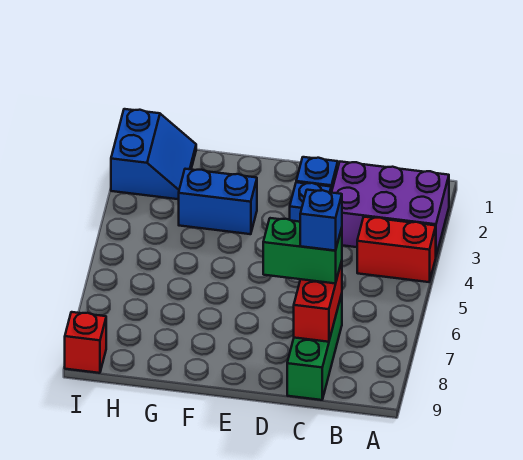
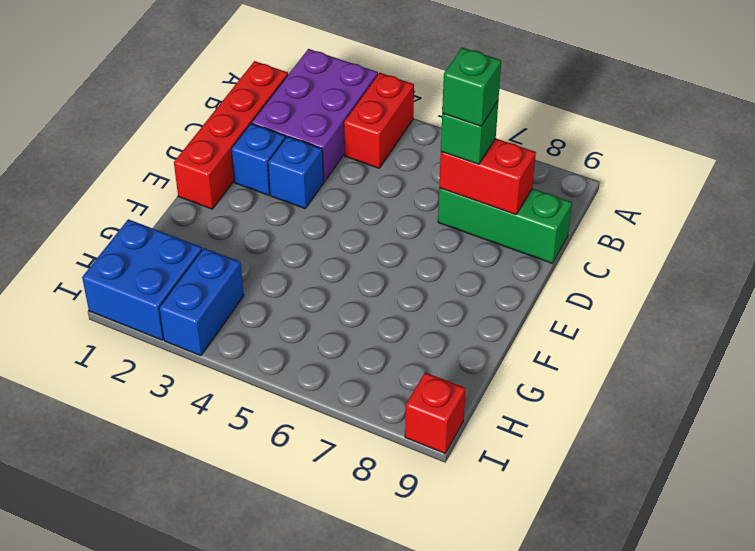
none -> red 1x4 brick [174,61,288,209]
green 1x2 brick [263,218,342,284] -> green 1x1 brick [441,102,498,165]
blue 1x1 brick [300,190,342,251] -> green 1x1 brick [442,48,501,126]
blue 1x2 brick [179,169,257,234] -> blue 1x2 brick moved to [159,248,244,356]
blue 2x2 slope [111,109,196,199] -> blue 2x2 brick [82,219,202,340]

